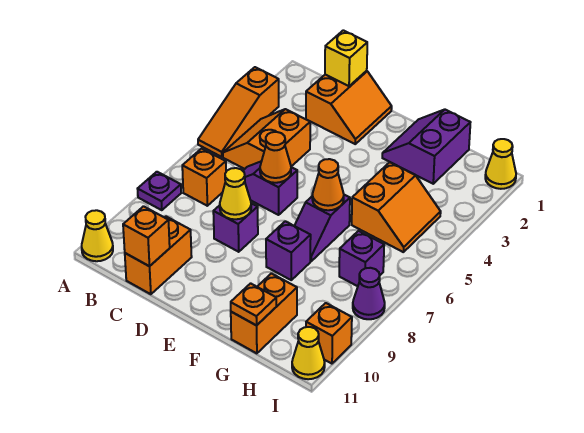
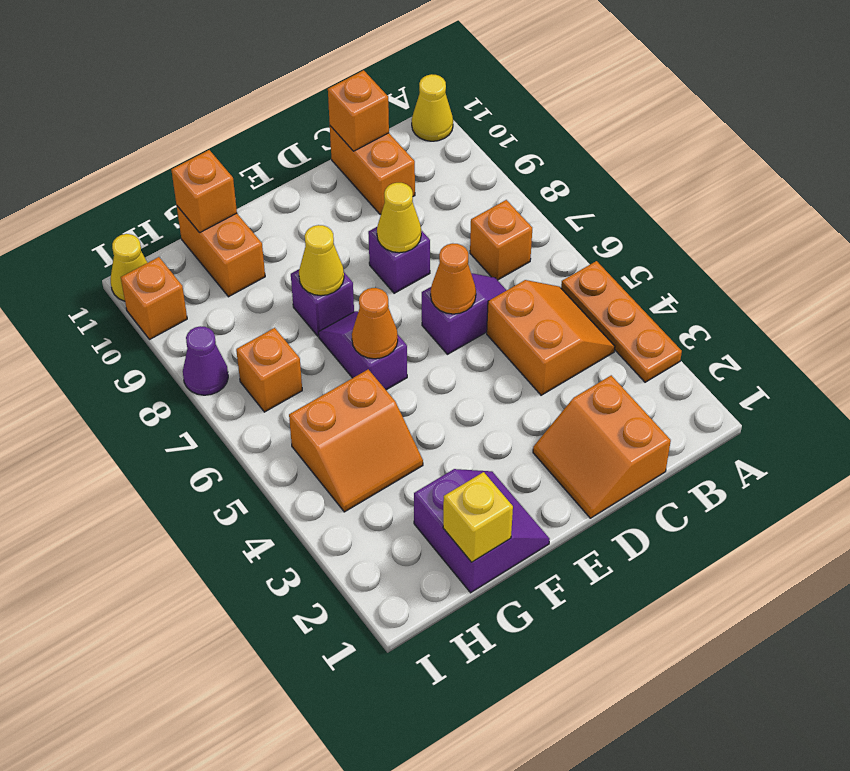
orange 1x3 slope [198,67,279,157] -> orange 1x3 plate [561,261,682,382]
purple 1x1 plate [138,172,181,210] -> none
yellow 1x1 brick [325,30,367,86] -> yellow 1x1 brick moved to [443,472,513,562]
orange 2x2 slope [352,162,441,252] -> orange 2x2 slope turned to [289,369,423,512]
orange 1x1 plate [231,283,276,325] -> orange 1x1 brick [171,150,237,233]
purple 1x1 brick [339,231,384,286] -> orange 1x1 brick [236,328,302,412]
yellow 1x1 cone [485,139,516,189] -> yellow 1x1 cone moved to [299,225,344,296]

